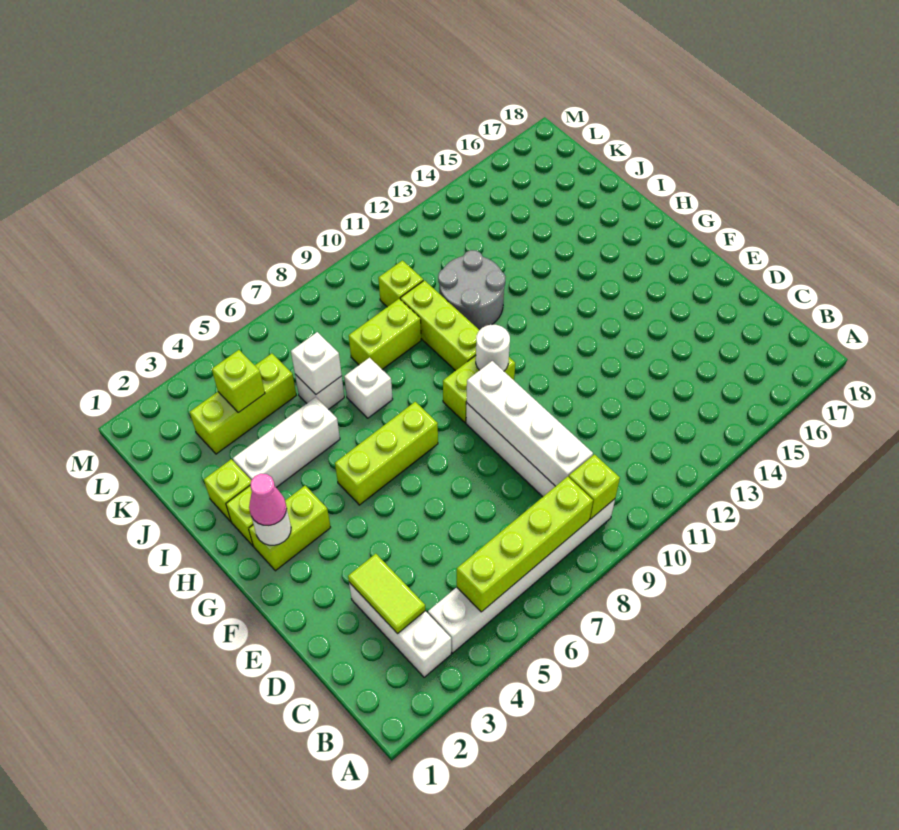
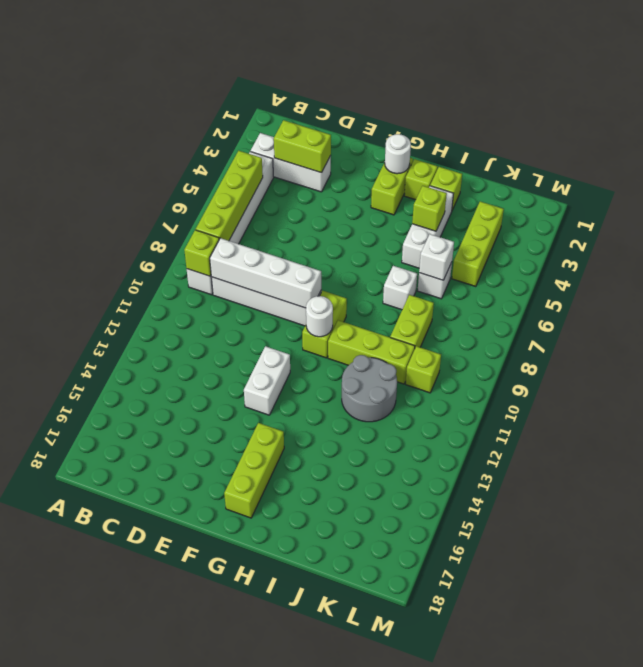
lime 1x2 tile [348,554,425,634] -> lime 1x2 brick [274,120,331,173]
none -> white 1x2 brick [244,346,290,415]
pink 1x1 cone [249,474,287,526] -> none
lime 1x3 brick [335,402,438,505] -> lime 1x3 brick moved to [224,423,284,518]
lime 1x1 brick [212,350,265,413] -> lime 1x1 brick moved to [412,186,447,231]

